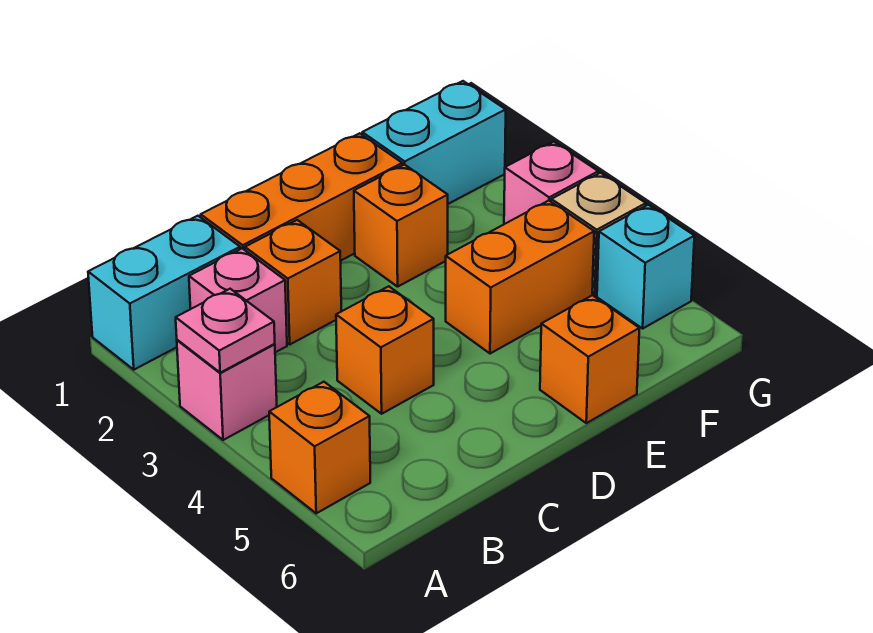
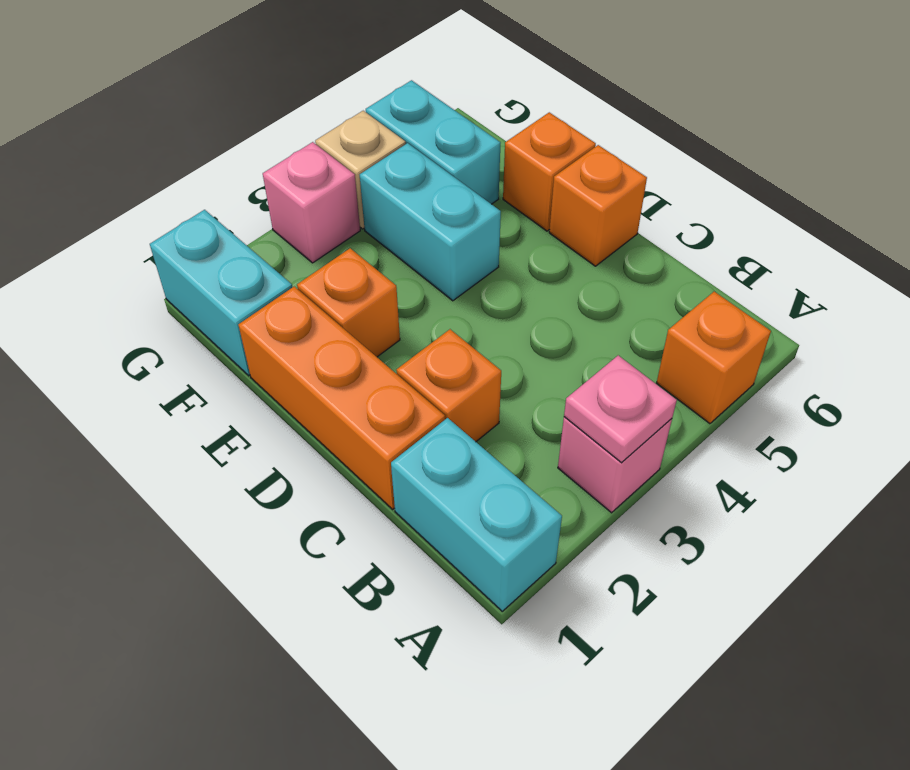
pink 1x1 brick [189,248,287,352] -> none
orange 1x1 brick [336,286,434,414] -> orange 1x1 brick moved to [549,145,647,266]
orange 1x2 brick [446,201,594,354] -> cyan 1x2 brick [360,143,501,301]
cyan 1x1 brick [597,205,694,329] -> cyan 1x2 brick [366,80,500,204]

